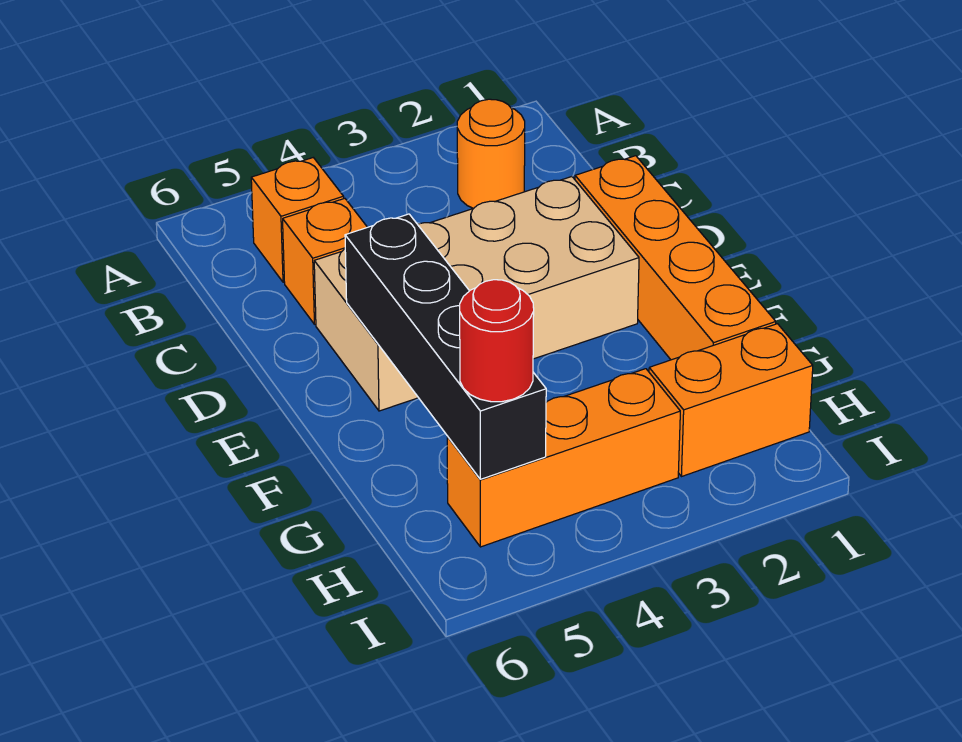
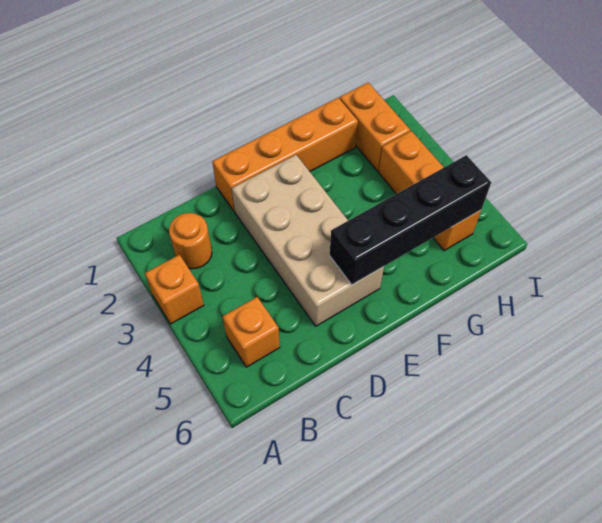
orange 1x1 brick [283,198,367,324] -> orange 1x1 brick moved to [145,255,204,324]
red 1x1 round brick [460,280,534,402] -> none

